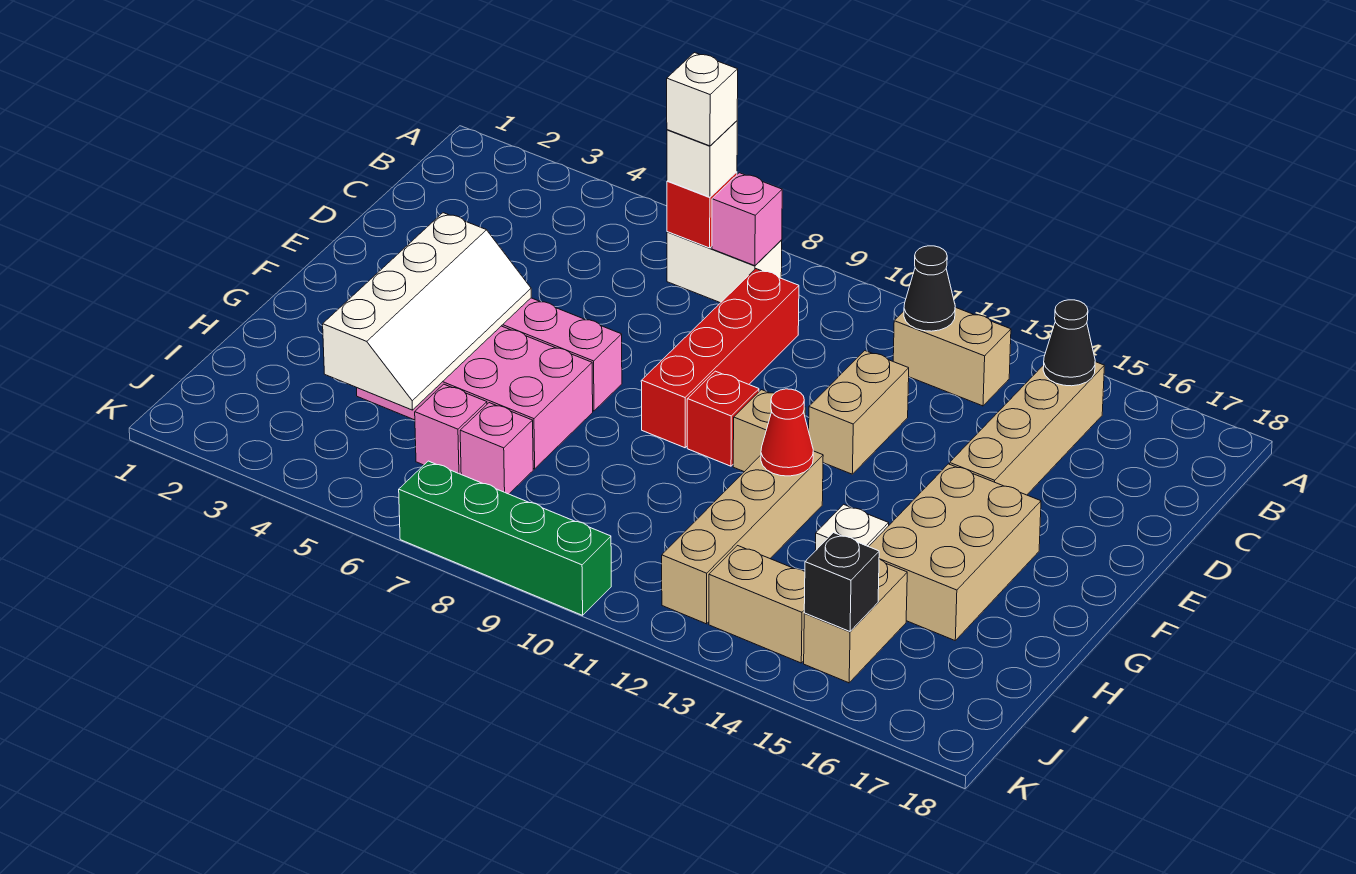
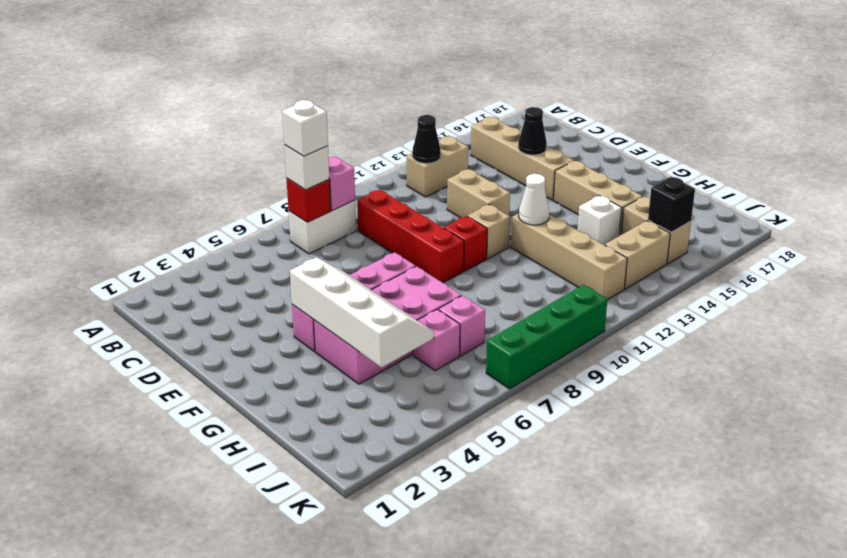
black 1x1 cone [1043,300,1095,386] -> black 1x1 cone moved to [518,107,547,155]
tan 2x3 brick [869,464,1041,640] -> tan 1x3 brick [553,161,642,236]
red 1x1 cone [761,389,813,476] -> white 1x1 cone [519,174,549,225]

